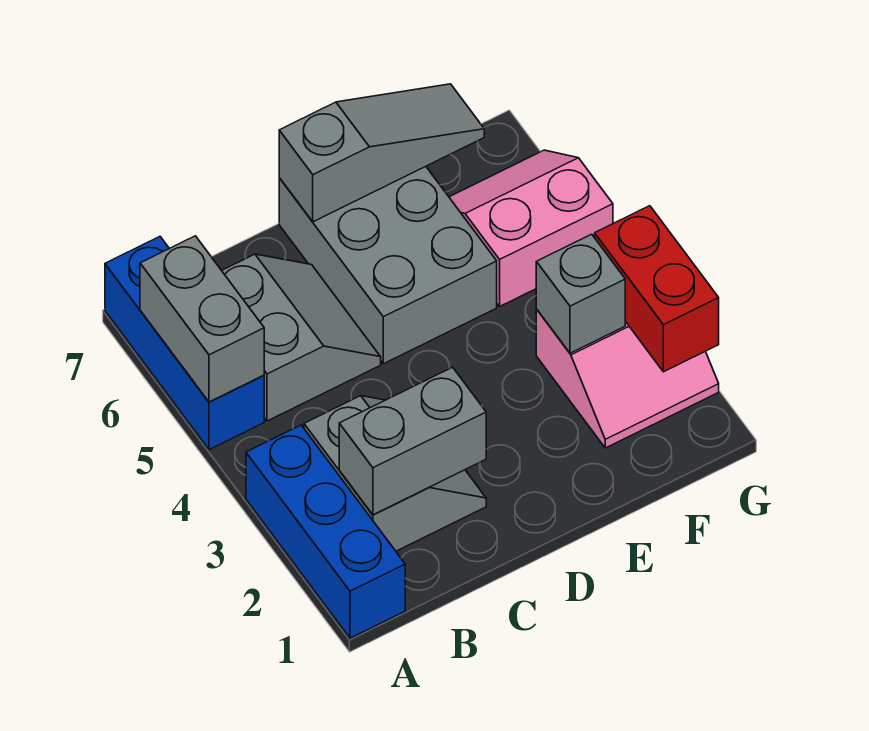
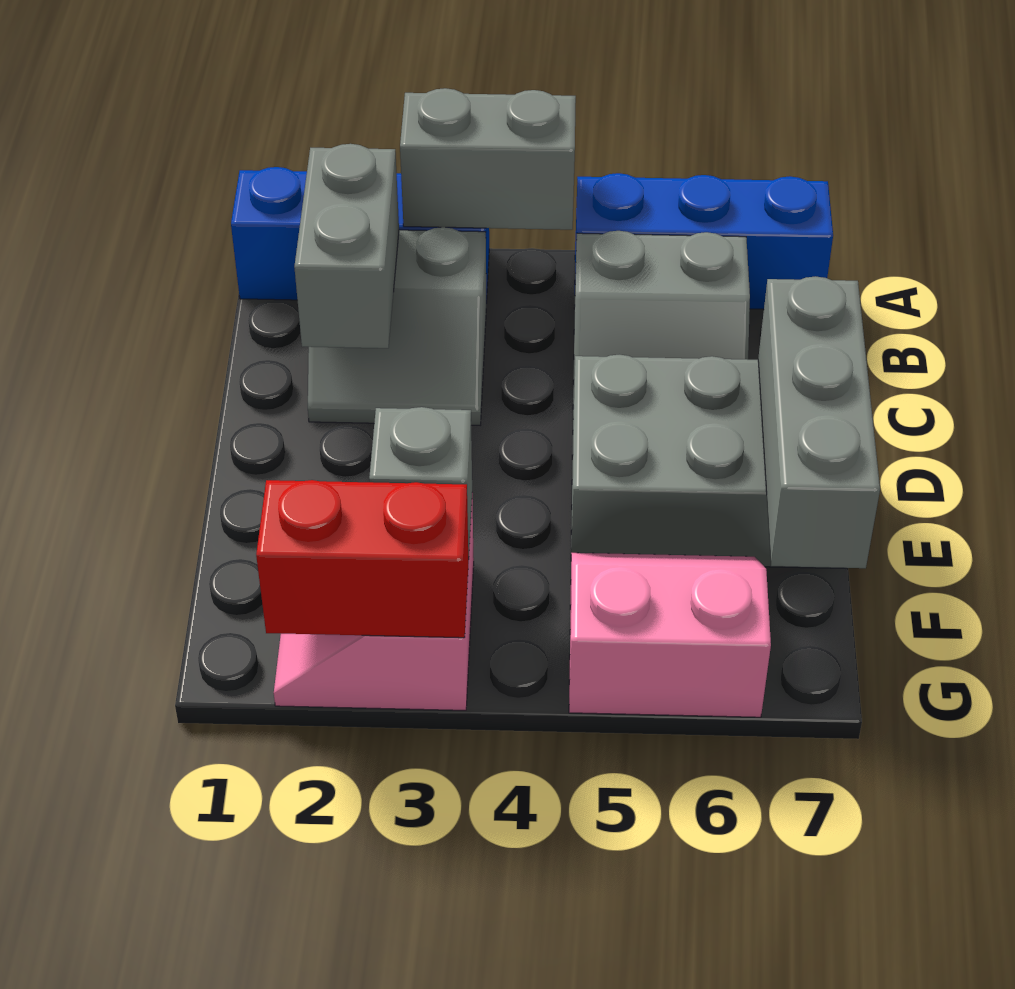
grey 1x2 brick [140,236,264,402] -> grey 1x2 brick moved to [400,88,576,230]
grey 1x3 slope [279,84,484,222] -> grey 1x3 brick [758,276,880,568]
pink 2x2 slope [449,150,613,306] -> pink 2x2 slope turned to [569,553,771,717]

